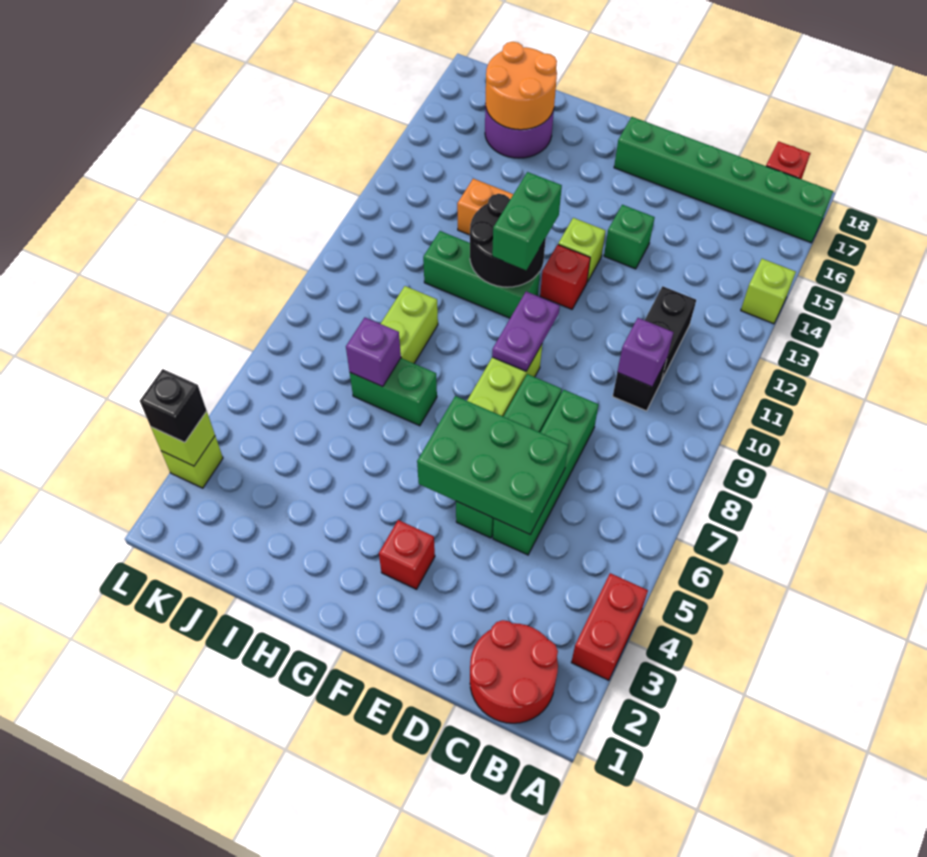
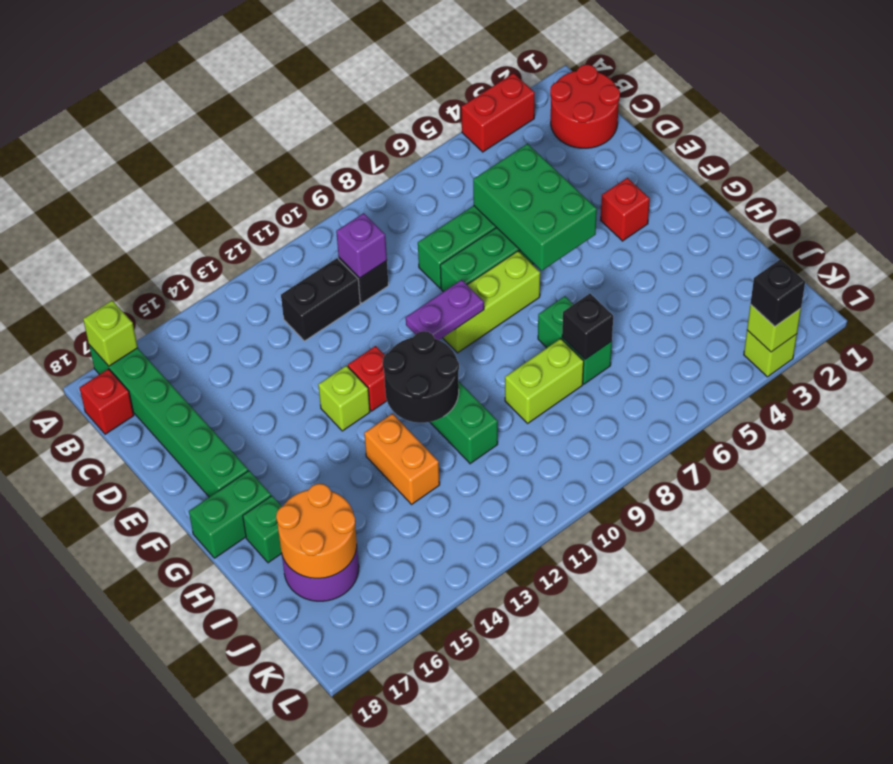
lime 1x1 brick [741,259,796,324] -> lime 1x1 brick moved to [83,300,138,366]
green 1x1 brick [604,205,655,269] -> green 1x1 brick moved to [243,496,282,563]
green 1x2 brick [492,172,562,270] -> green 1x2 brick moved to [189,471,271,558]
purple 1x1 brick [346,318,401,387] -> black 1x1 brick [562,294,613,359]

